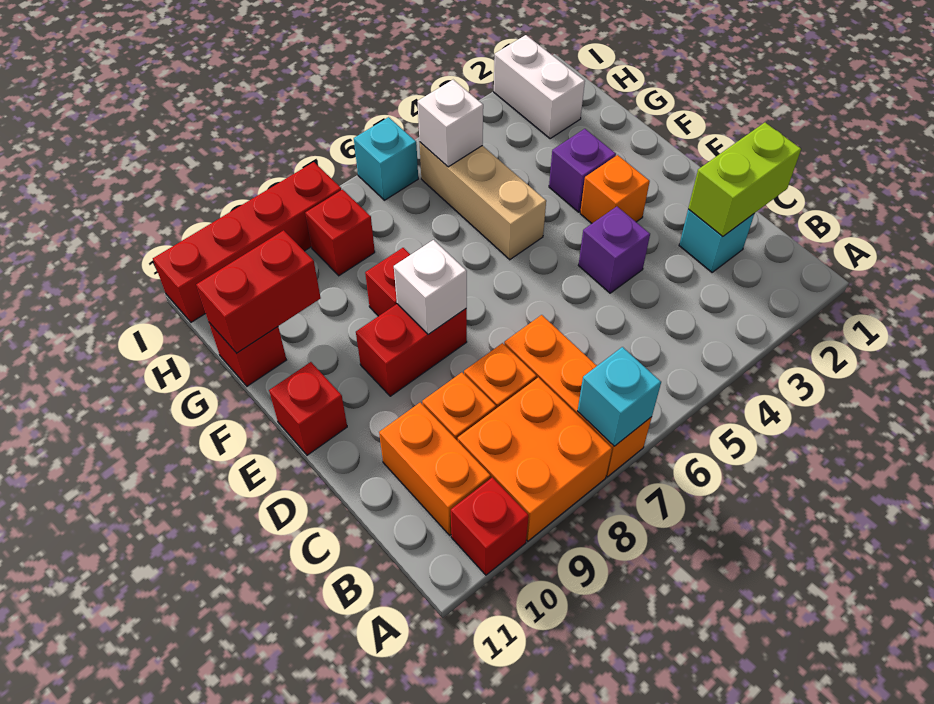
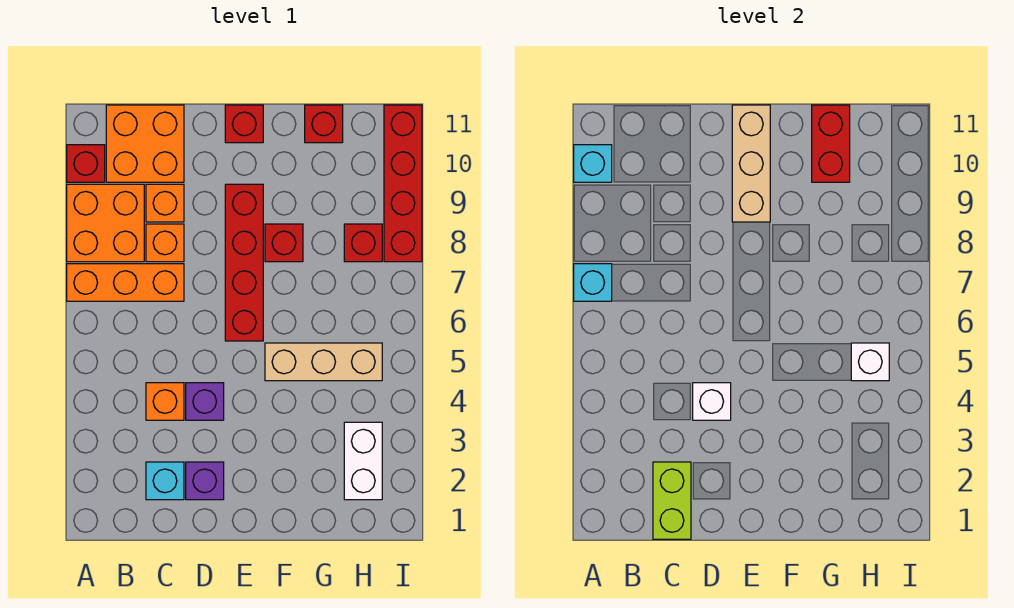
orange 1x2 brick [379,403,490,535] -> orange 2x2 brick [106,105,184,182]
orange 1x1 brick [580,155,650,223] -> orange 1x1 brick moved to [146,383,184,420]
red 1x2 brick [356,304,467,396] -> red 1x4 brick [225,184,263,341]
white 1x1 brick [394,240,467,334] -> white 1x1 brick moved to [693,383,731,420]
none -> tan 1x3 brick [732,105,770,222]
purple 1x1 brick [549,129,616,212] -> purple 1x1 brick moved to [186,462,224,500]
white 1x2 brick [494,35,585,139] -> white 1x2 brick turned to [344,422,382,500]
cyan 1x1 brick [354,117,418,200] -> cyan 1x1 brick moved to [574,145,612,182]

